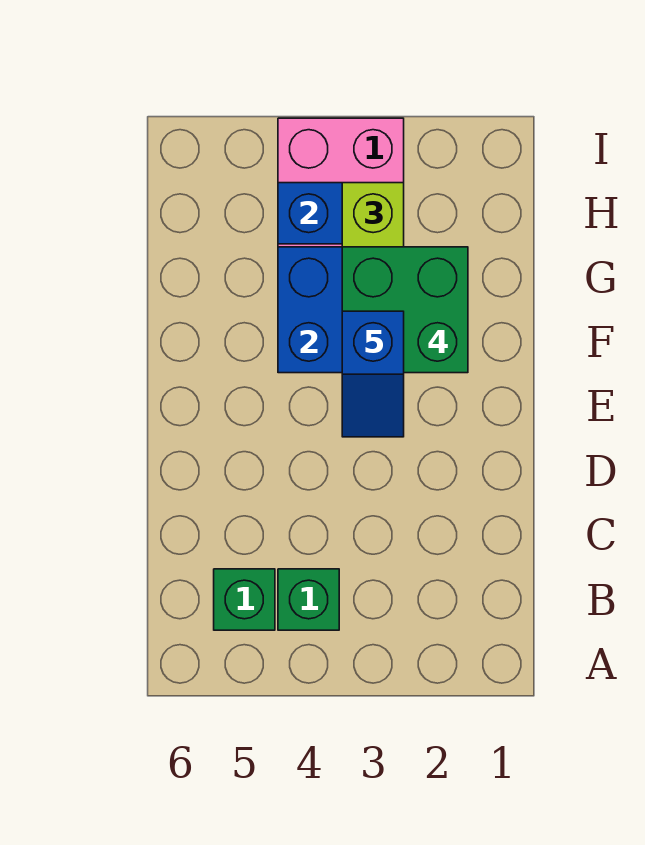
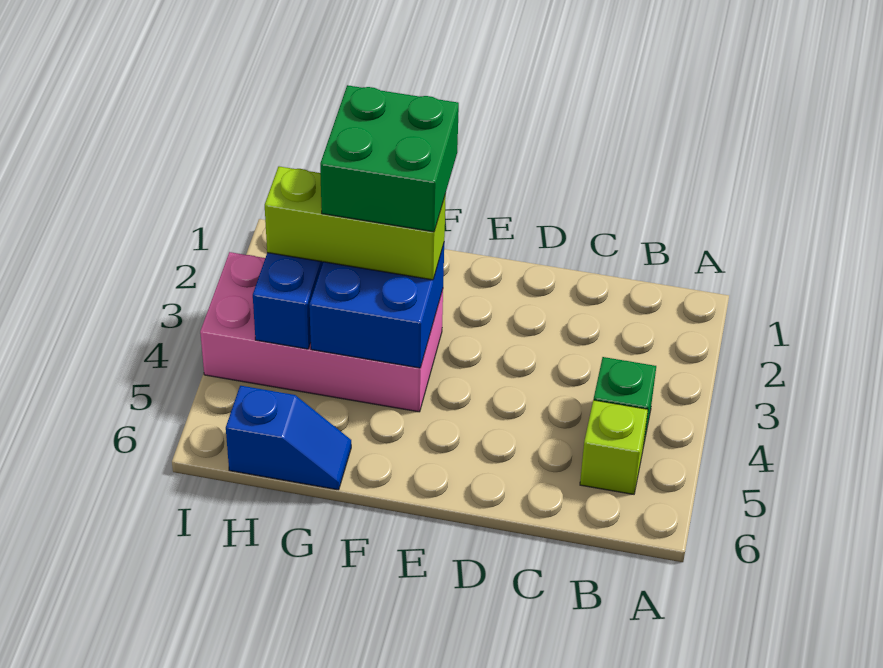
green 1x1 brick [214,569,275,630] -> lime 1x1 brick [580,400,648,494]
blue 1x2 slope [342,311,404,437] -> blue 1x2 slope moved to [226,386,351,490]

